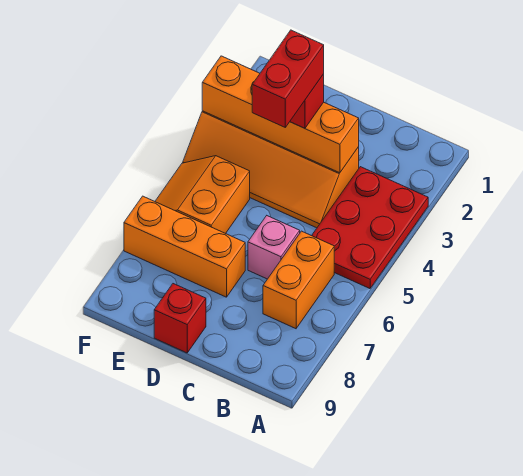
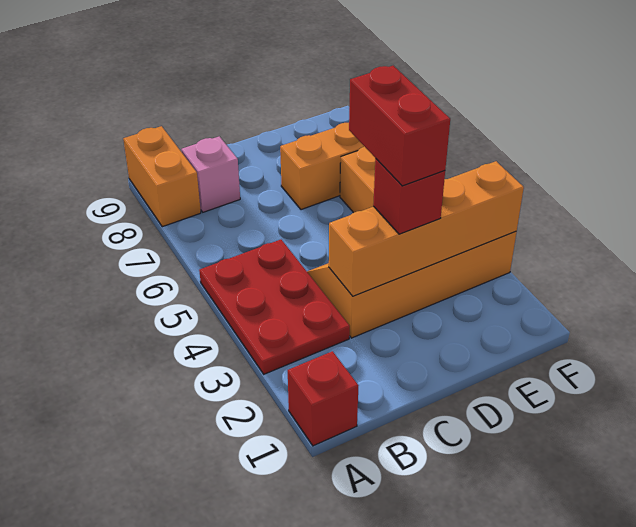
orange 1x2 brick [263,231,334,329] -> orange 1x2 brick moved to [123,126,201,227]
pink 1x1 brick [248,216,300,279] -> pink 1x1 brick moved to [181,136,240,212]
red 1x1 brick [154,284,206,353] -> red 1x1 brick moved to [288,351,359,446]

